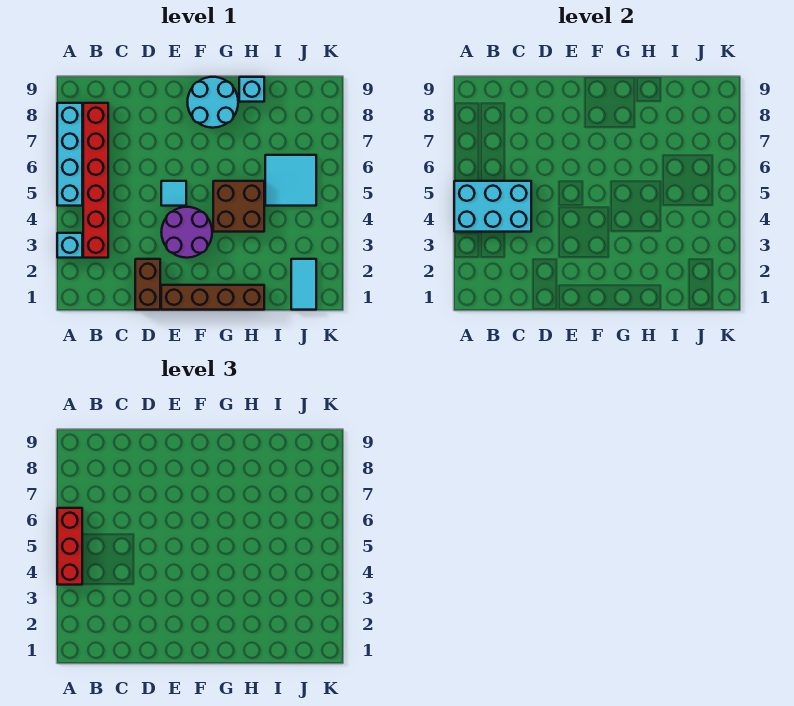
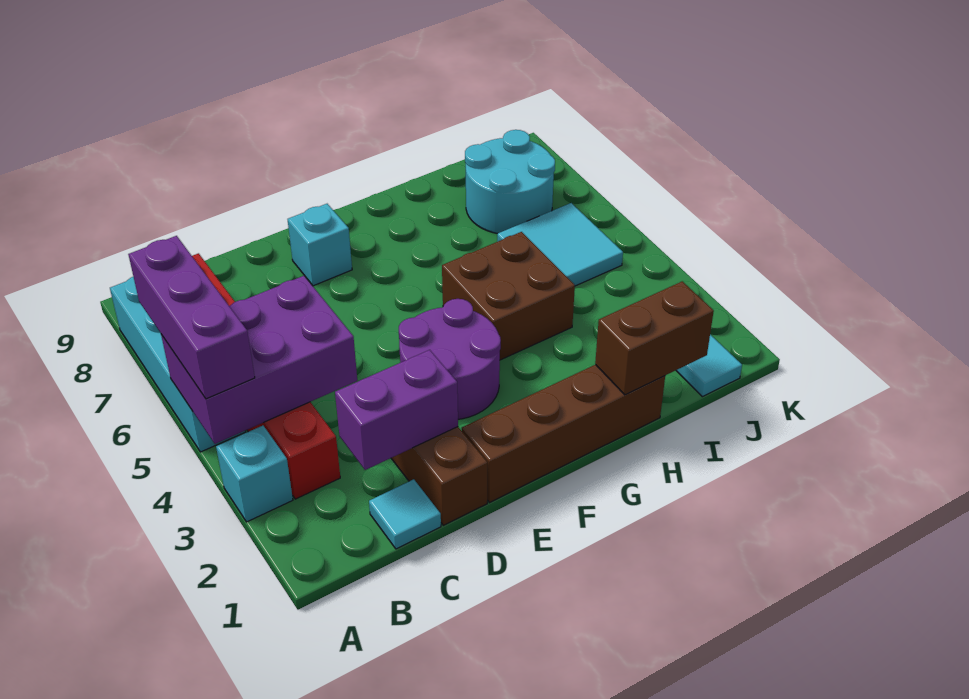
cyan 2x3 brick [454,181,531,232] -> purple 2x3 brick [161,276,357,444]
red 1x3 brick [57,508,82,585] -> purple 1x3 brick [128,236,255,399]
none -> purple 1x2 brick [335,350,458,470]
cyan 1x1 tile [161,181,186,206] -> cyan 1x1 tile moved to [369,479,441,549]
cyan 2x2 round brick [188,77,238,128] -> cyan 2x2 round brick moved to [465,130,555,234]
none -> brown 1x2 brick [595,281,714,395]
cyan 1x1 brick [239,77,264,102] -> cyan 1x1 brick moved to [288,204,352,286]

